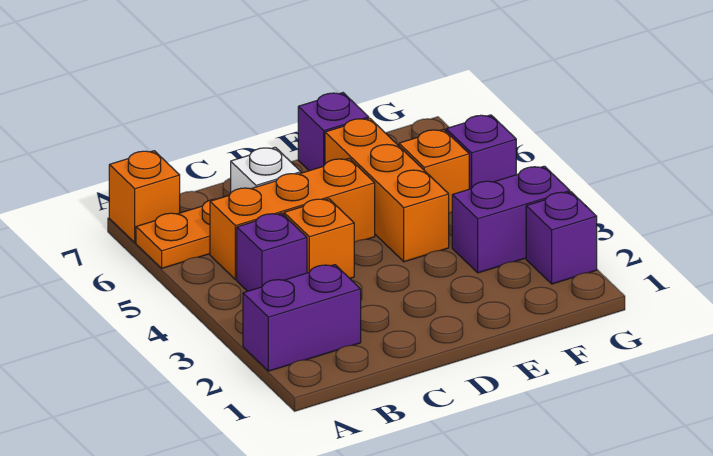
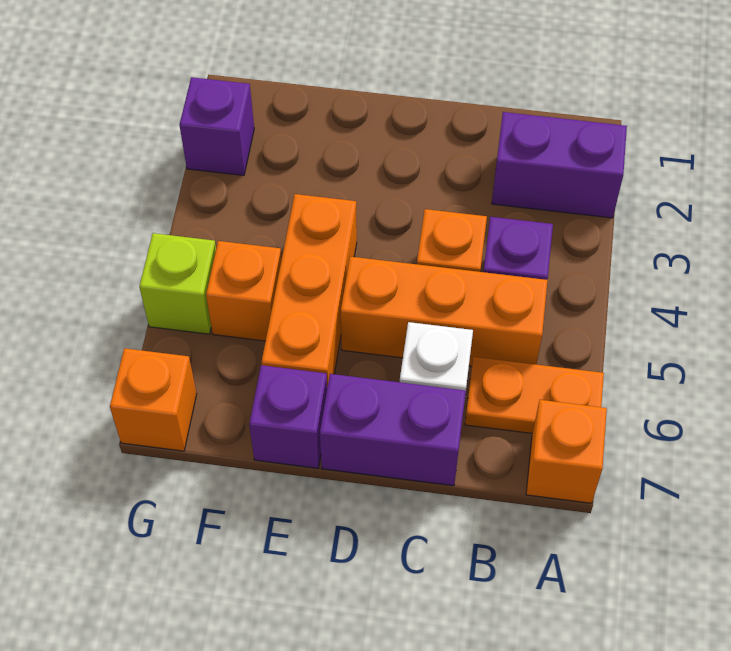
purple 1x2 brick [452,166,570,273] -> purple 1x2 brick moved to [320,374,466,486]
purple 1x1 brick [446,115,516,189] -> lime 1x1 brick [139,233,216,334]
none -> orange 1x1 brick [110,348,197,451]

